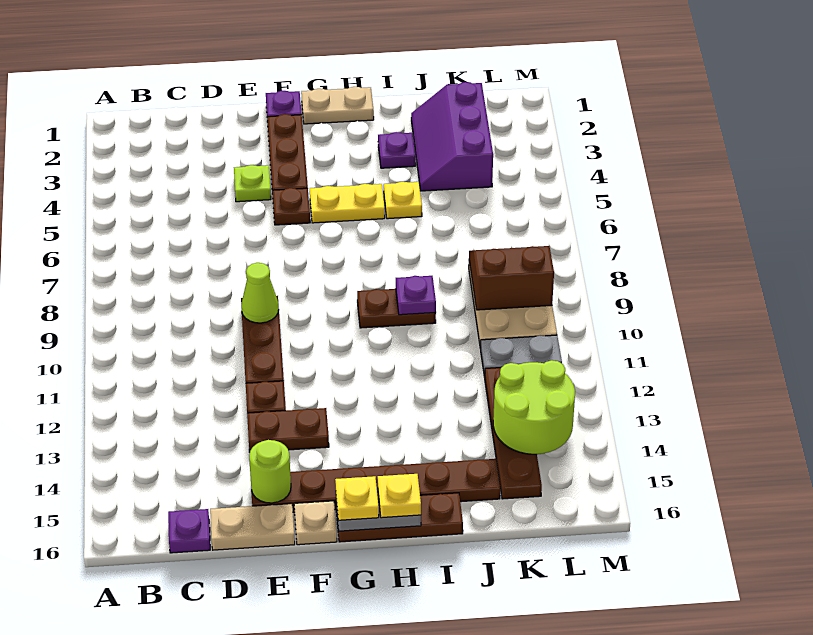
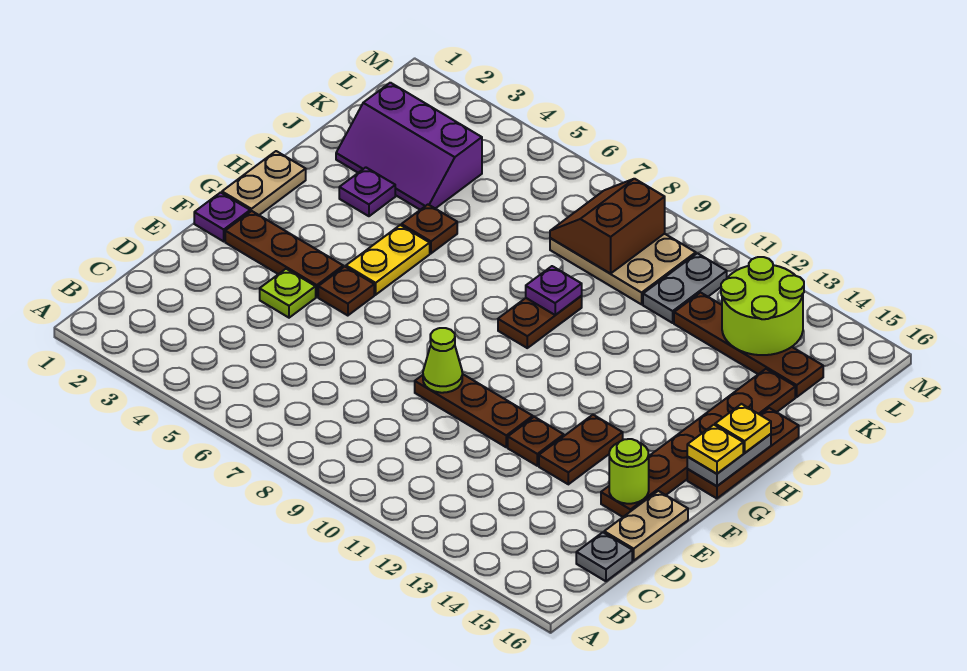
purple 1x1 plate [168,509,210,553] -> grey 1x1 plate [576,532,632,581]
tan 1x1 plate [294,501,337,545] -> none
yellow 1x1 plate [384,182,422,219] -> brown 1x1 plate [402,205,457,253]

